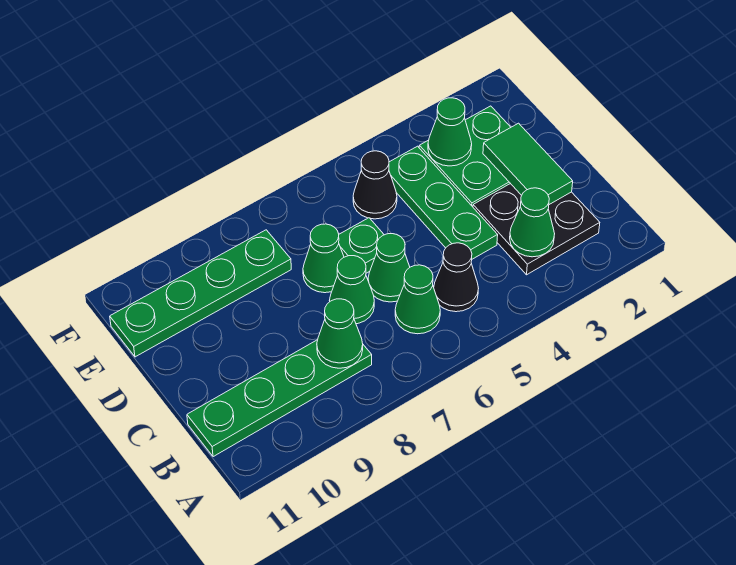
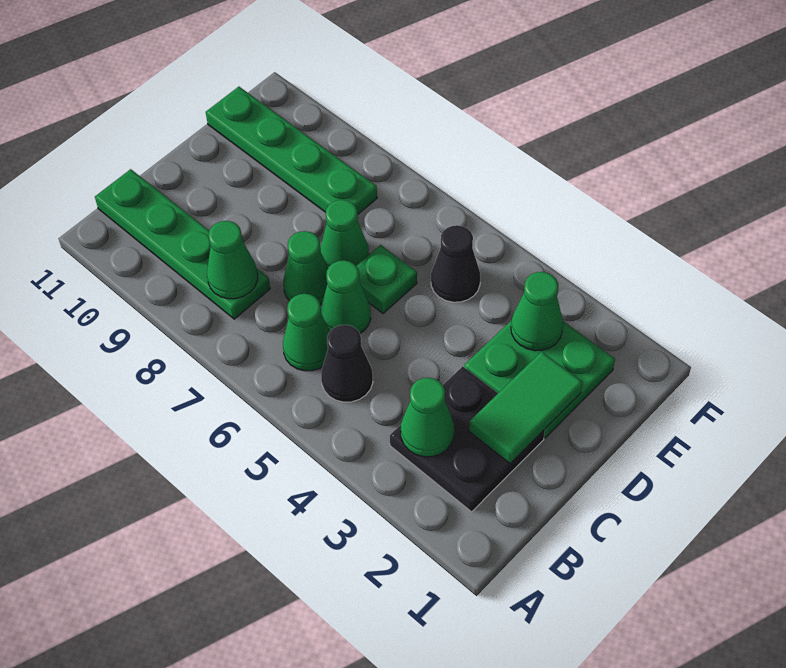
green 1x3 plate [389,146,498,259] -> none

